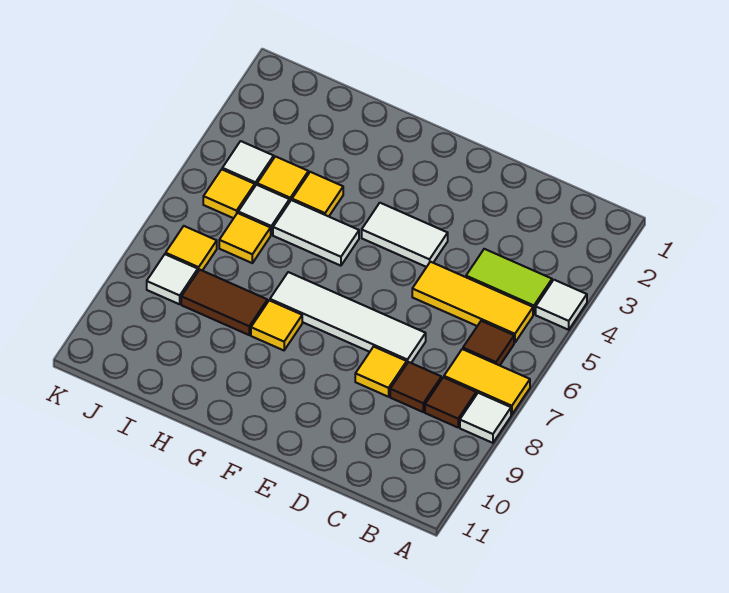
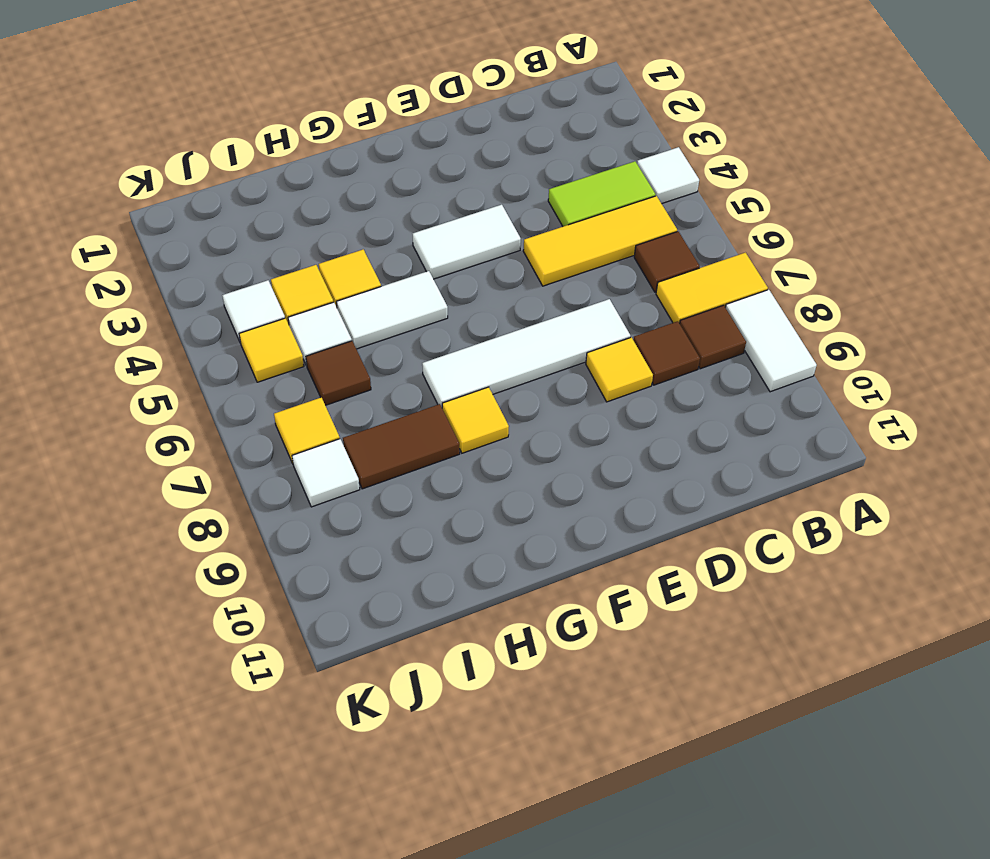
white 1x1 tile [460,393,511,443] -> white 1x2 tile [725,290,817,392]
yellow 1x1 tile [219,213,271,263] -> brown 1x1 tile [306,341,371,405]

